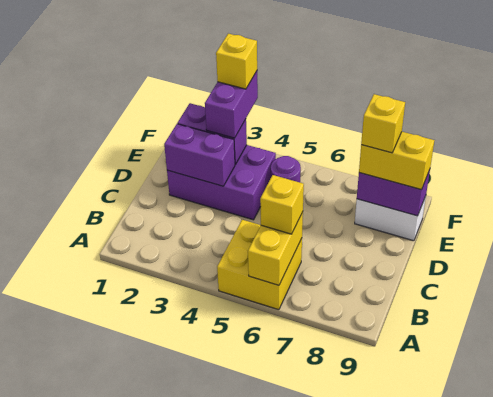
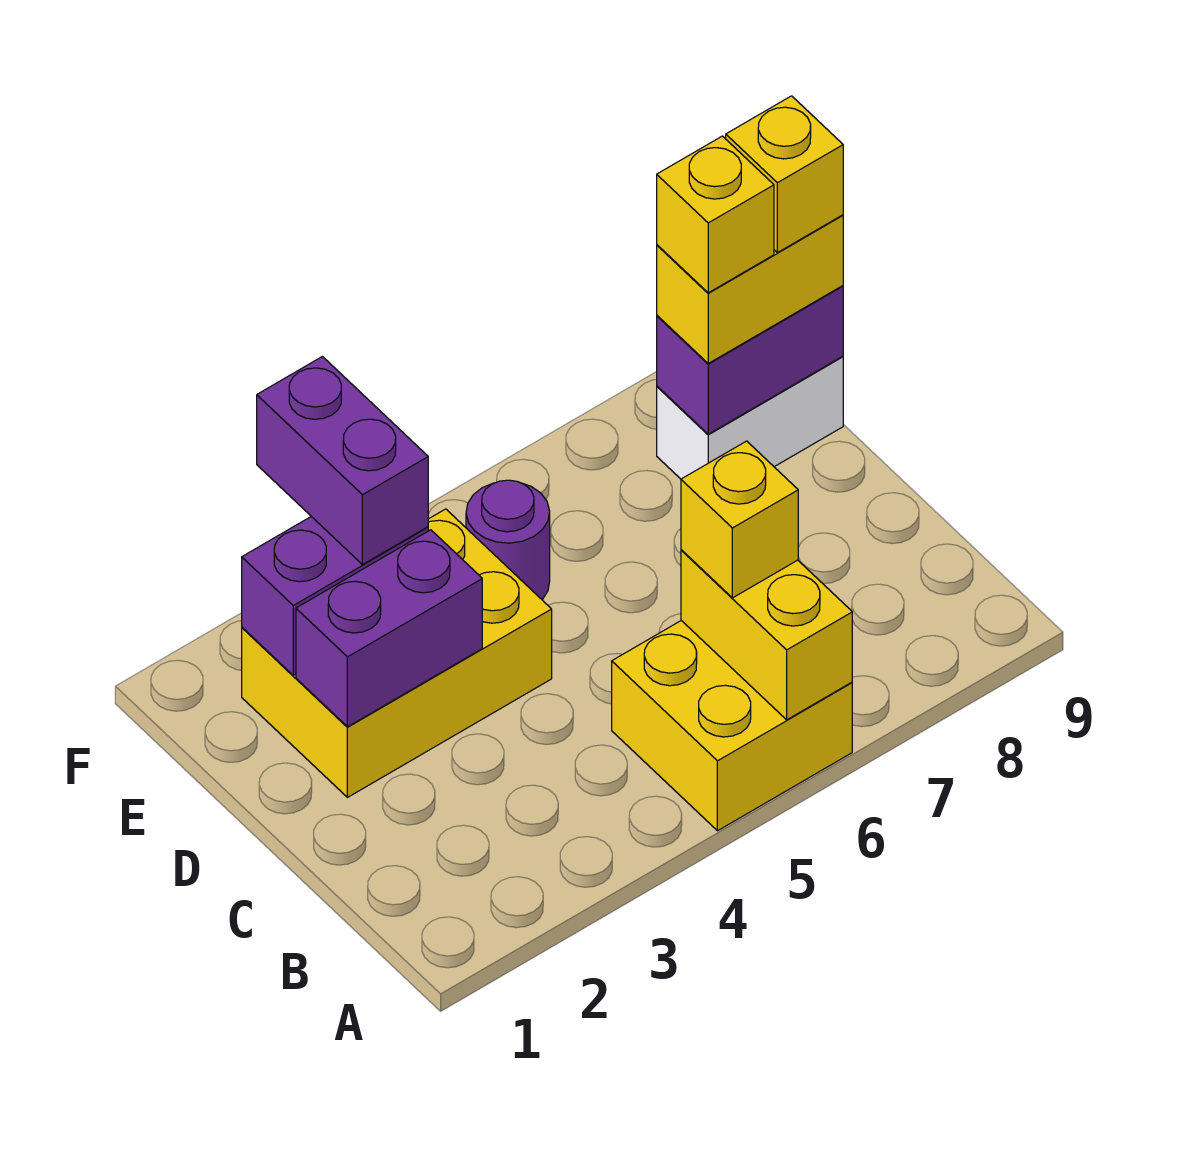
purple 2x3 brick [167,145,276,220] -> yellow 2x3 brick [242,509,552,797]
yellow 1x1 brick [216,34,257,89] -> yellow 1x1 brick moved to [726,96,843,253]

